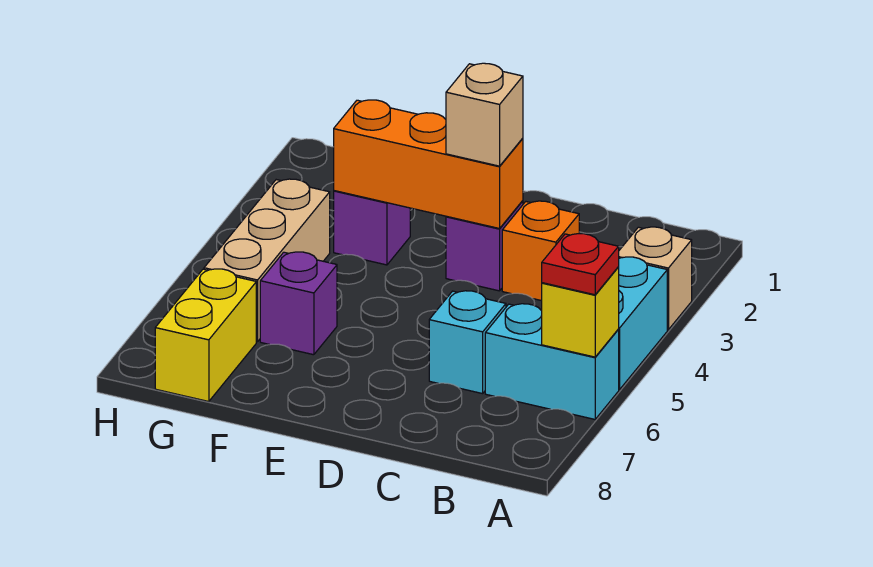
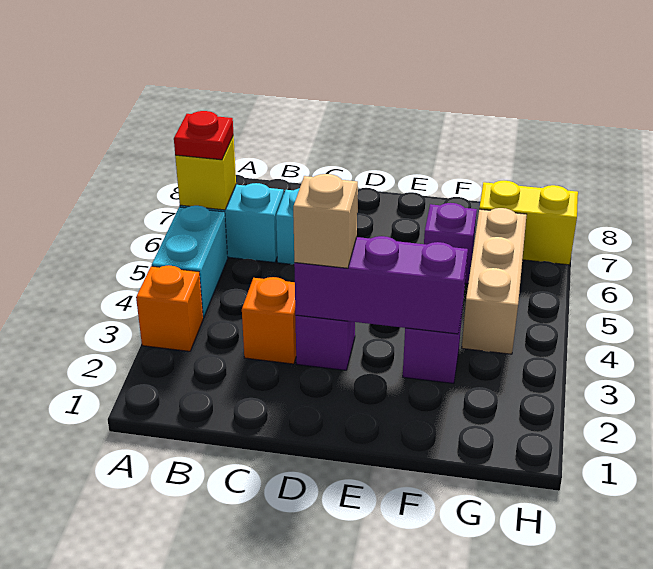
tan 1x1 brick [619,227,692,330] -> orange 1x1 brick [136,265,203,351]
orange 1x3 brick [334,100,523,229] -> purple 1x3 brick [294,236,468,334]
yellow 1x2 brick [155,269,256,402] -> yellow 1x2 brick turned to [479,181,578,265]

